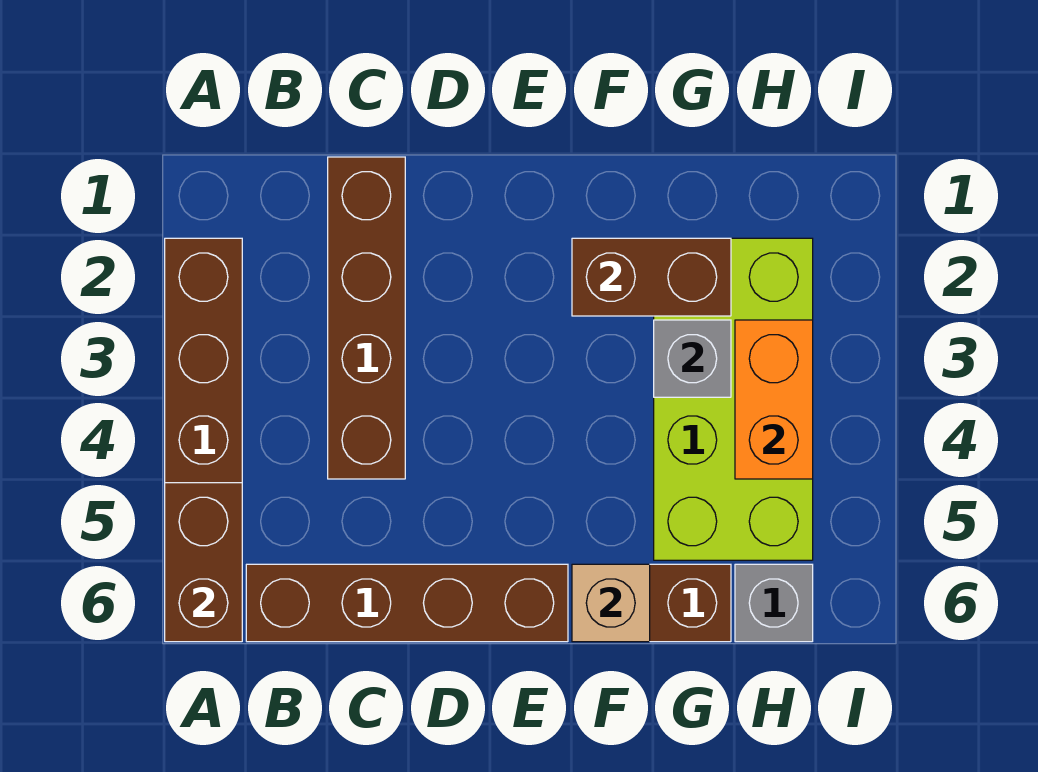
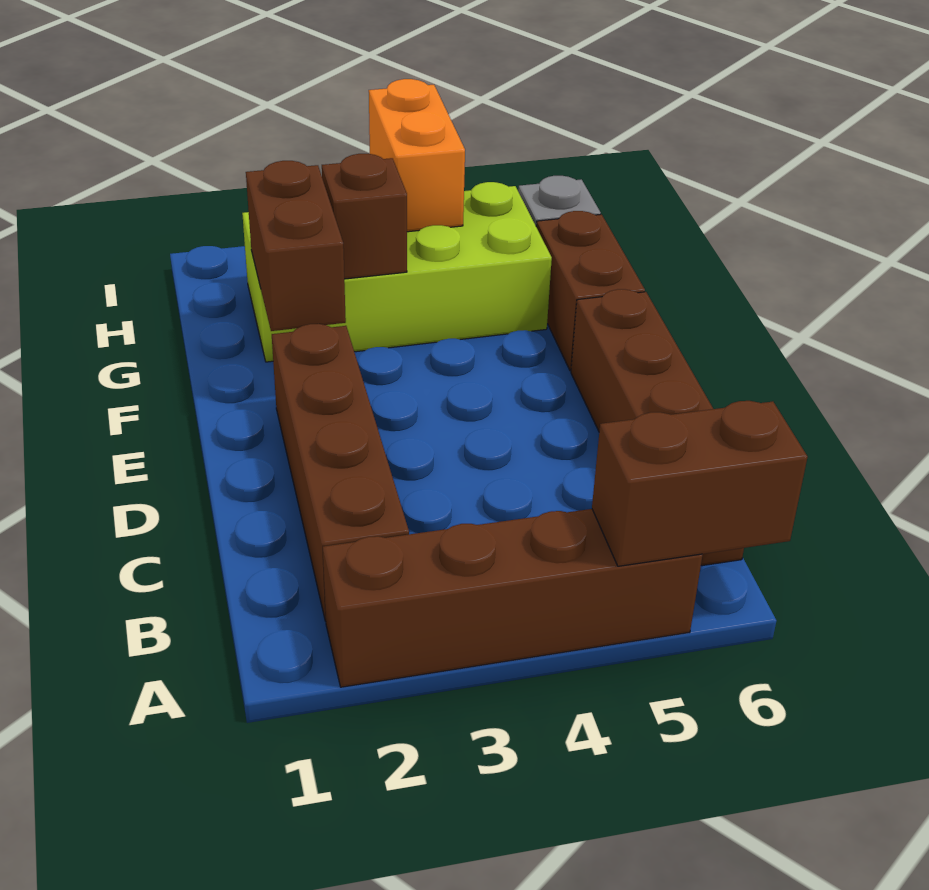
brown 1x4 brick [328,157,405,479] -> brown 1x4 brick turned to [272,324,409,621]
tan 1x1 brick [572,564,650,642] -> none
grey 1x1 brick [654,320,731,397] -> brown 1x1 brick [322,154,407,279]
orange 1x2 brick [735,320,813,479] -> orange 1x2 brick turned to [369,79,465,232]

